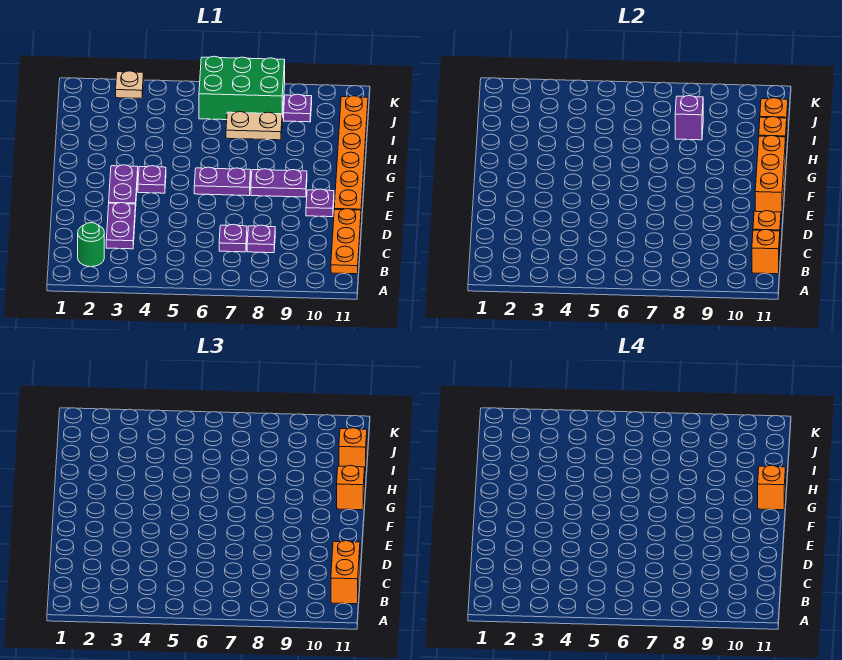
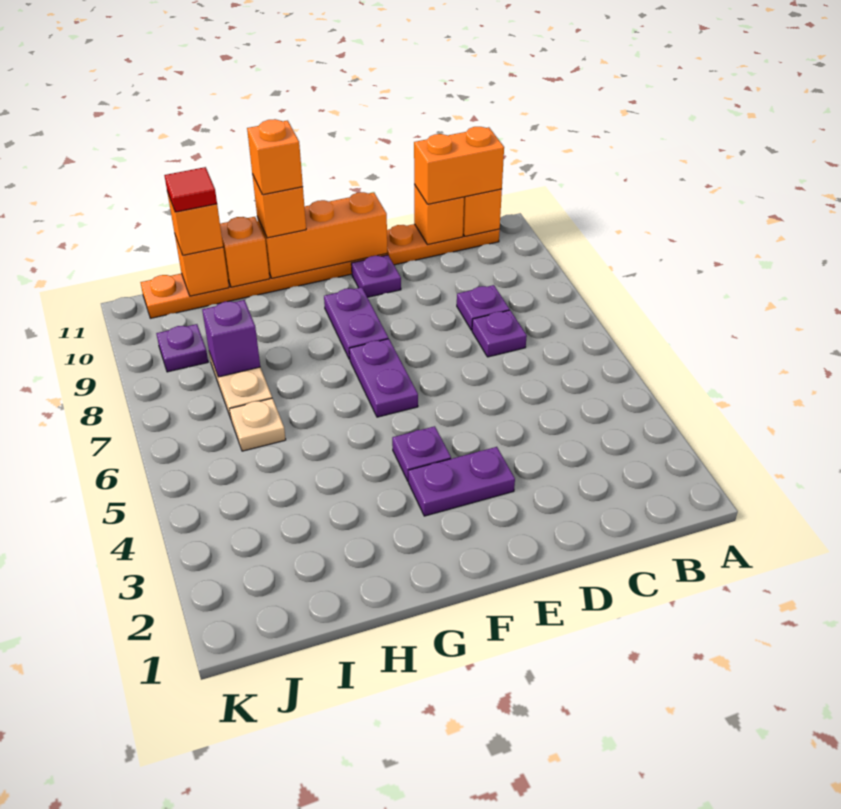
green 1x1 round brick [78,223,104,267] -> none
purple 1x2 plate [106,203,135,249] -> none
none -> red 1x1 tile [164,167,217,212]
green 2x3 brick [199,56,285,120] -> none
tan 1x1 plate [116,71,144,98] -> tan 1x1 plate moved to [230,398,286,451]

